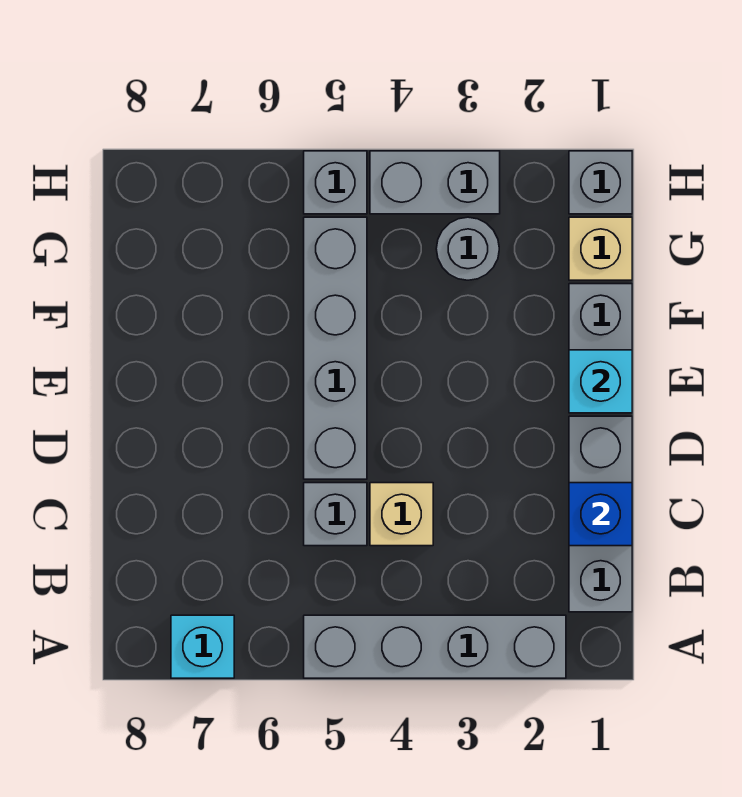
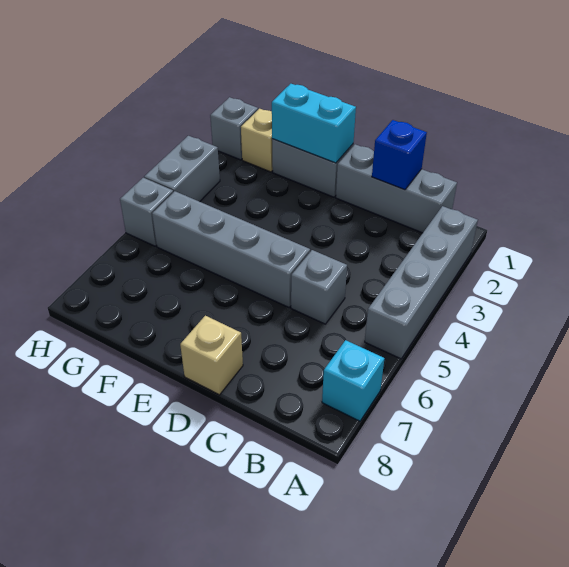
tan 1x1 brick [370,483,433,546] -> tan 1x1 brick moved to [180,316,243,395]
cyan 1x1 brick [569,350,632,413] -> cyan 1x2 brick [272,84,356,163]
grey 1x1 round brick [436,217,499,280] -> none

